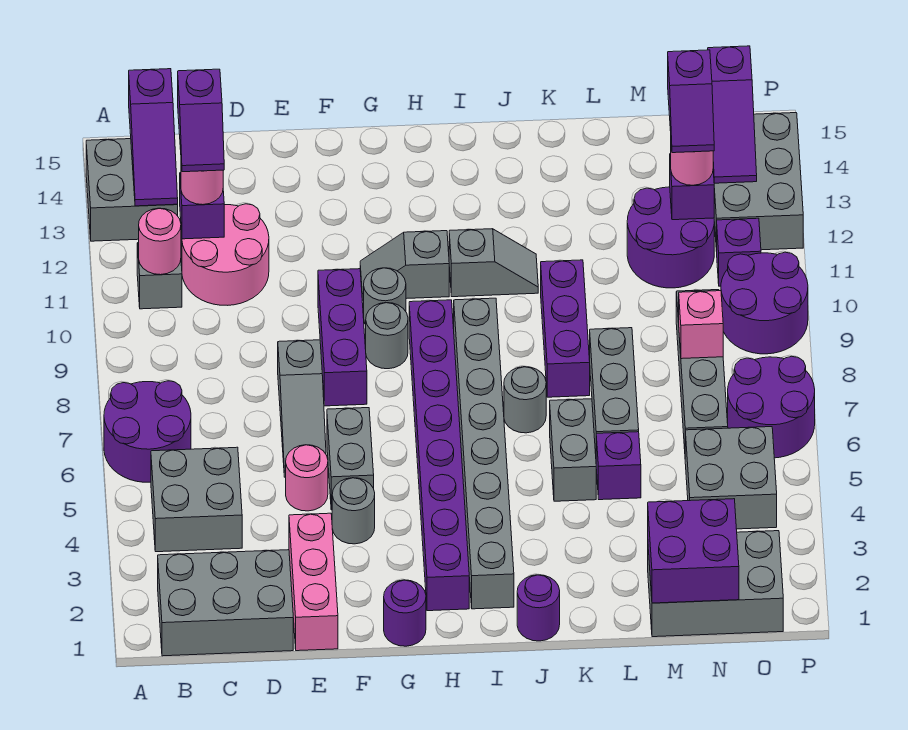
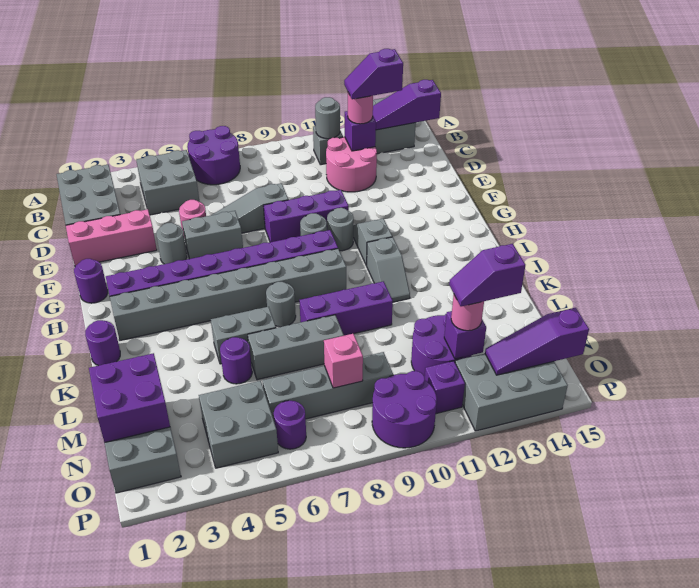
pink 1x1 round brick [139,208,181,275] -> grey 1x1 round brick [315,97,340,139]
purple 1x1 brick [596,432,641,500] -> purple 1x1 round brick [220,337,252,384]
purple 2x2 round brick [728,356,815,458] -> purple 1x1 round brick [274,401,306,449]

